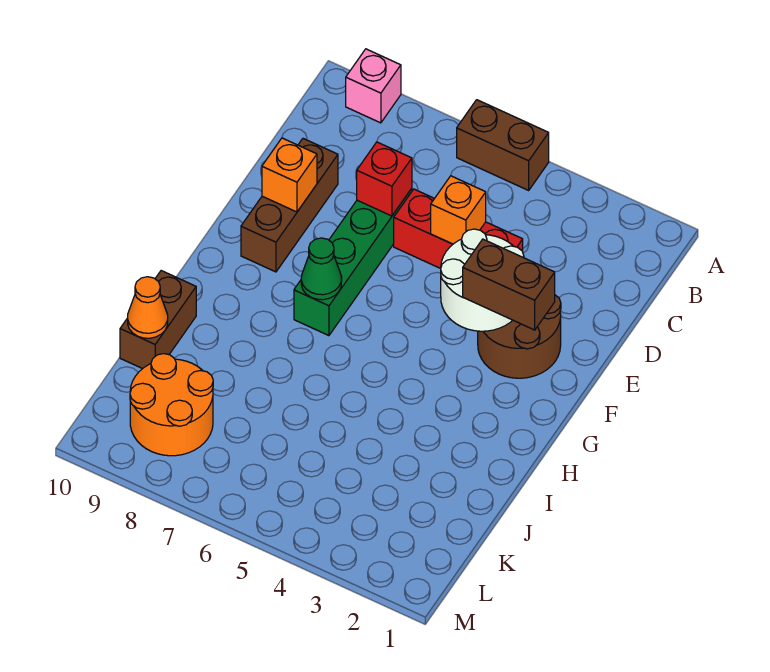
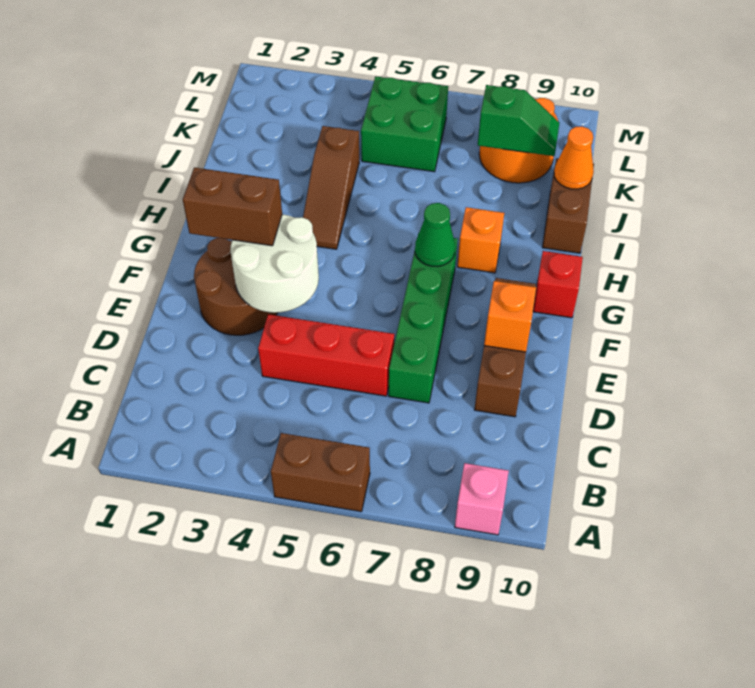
orange 1x1 brick [431,176,486,244] -> orange 1x1 brick moved to [457,207,504,273]
red 1x1 brick [357,142,412,216] -> red 1x1 brick moved to [533,251,583,318]
none -> brown 1x3 slope [303,126,359,249]
none -> green 2x2 brick [361,76,448,172]
none -> green 1x2 slope [478,85,559,156]

